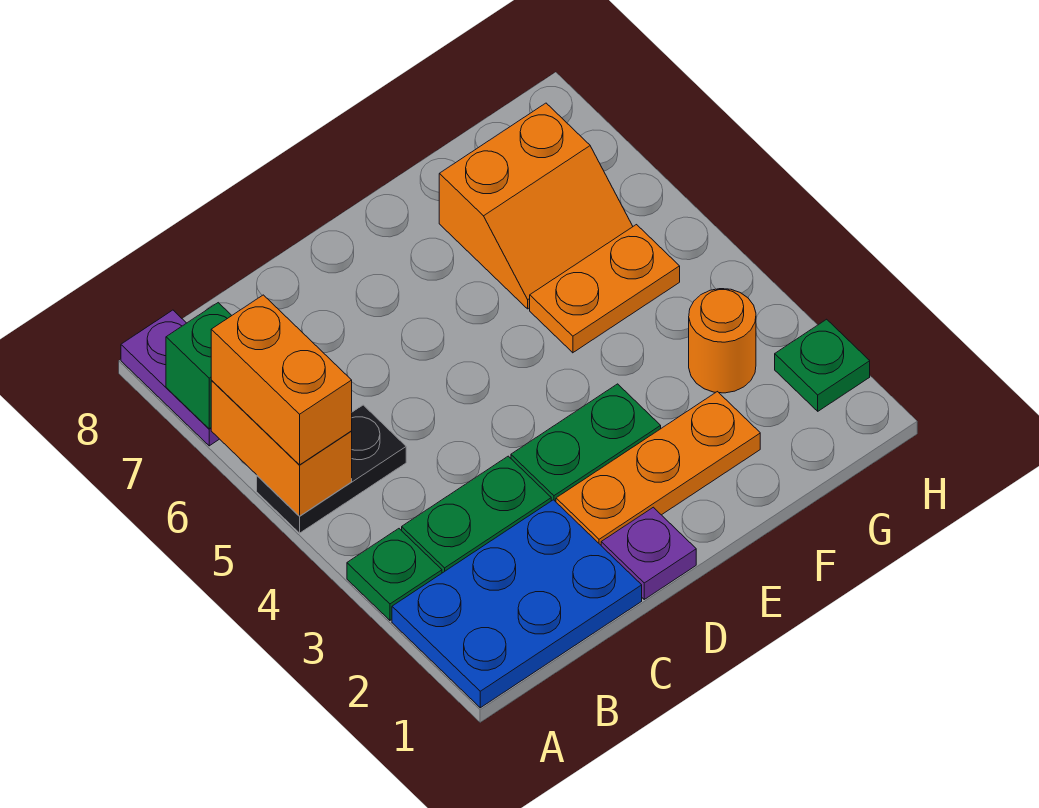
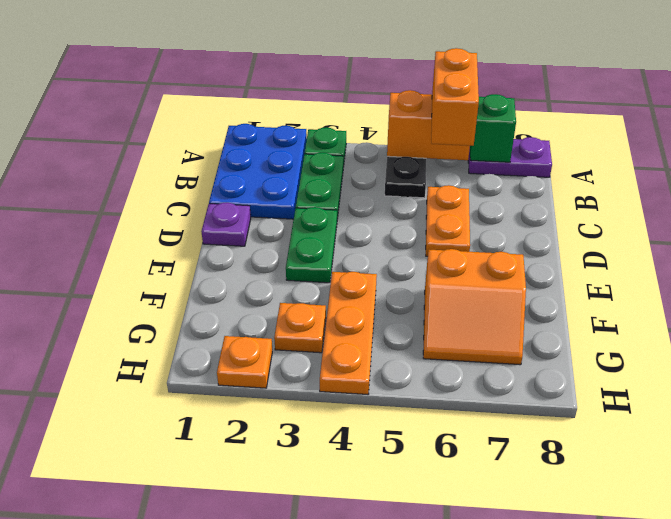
orange 1x2 brick [211,295,352,465] -> orange 1x2 brick turned to [431,48,479,146]
orange 1x3 plate [556,392,760,545] -> orange 1x3 plate moved to [320,272,377,394]
orange 1x2 plate [530,225,680,353] -> orange 1x2 plate moved to [426,185,470,256]
orange 2x2 slope [439,103,633,309] -> orange 2x2 slope turned to [423,249,526,365]
orange 1x1 round brick [689,289,756,393] -> orange 1x1 plate [274,303,326,353]
green 1x1 plate [775,319,870,411] -> orange 1x1 plate [217,336,272,388]

